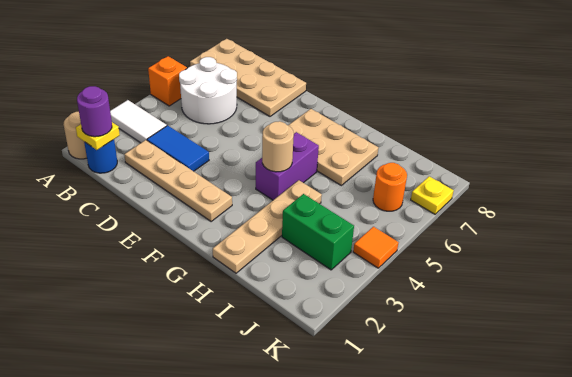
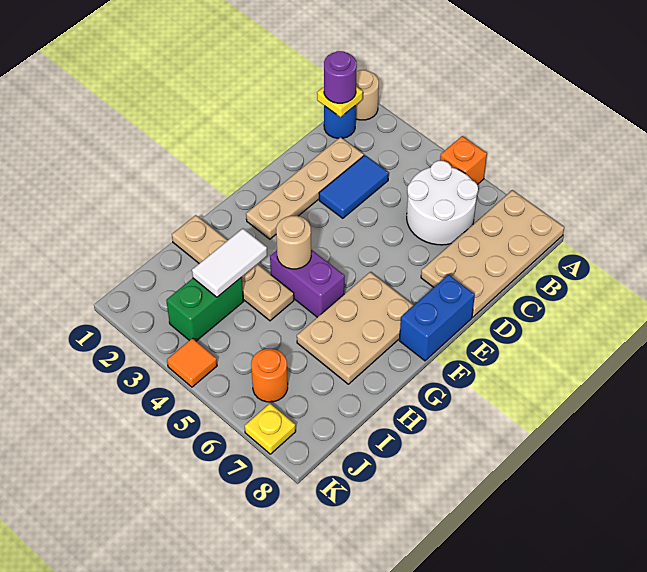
white 1x2 tile [110,100,167,143] -> white 1x2 tile moved to [192,229,267,297]
none -> blue 1x2 brick [399,275,475,361]

